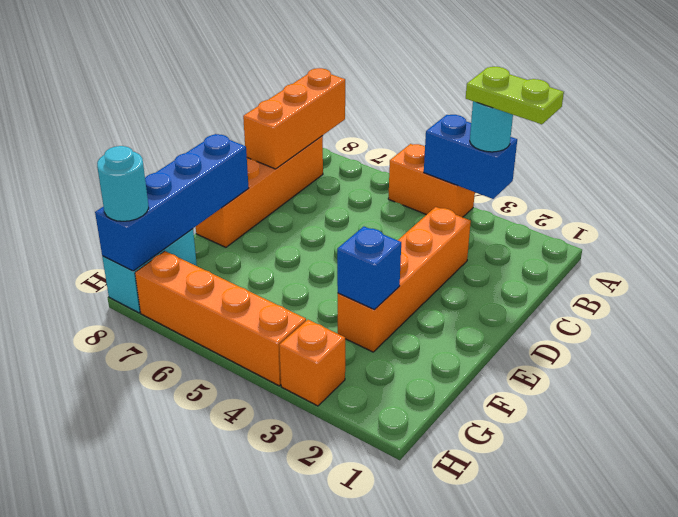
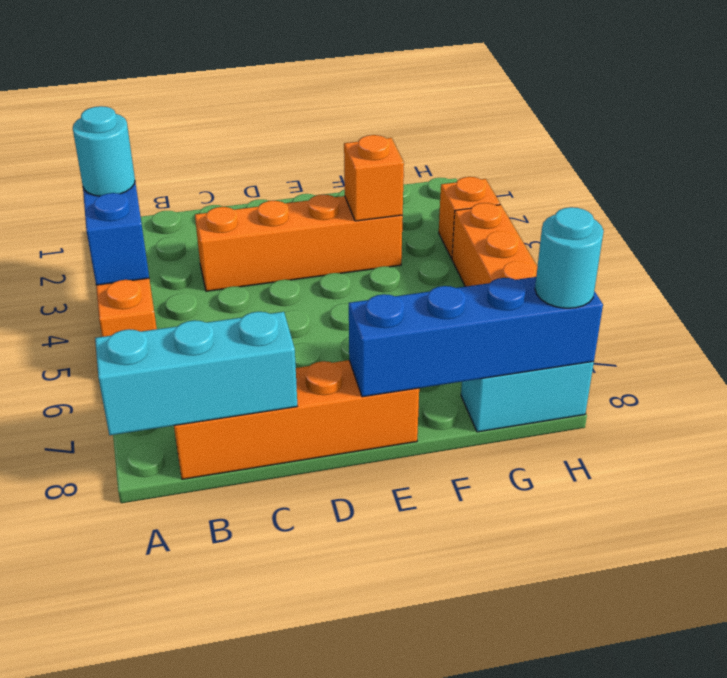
lime 1x2 plate [466,67,564,124] -> none
orange 1x3 brick [243,68,345,169] -> cyan 1x3 brick [95,312,297,435]
blue 1x1 brick [337,227,401,310] -> orange 1x1 brick [344,135,404,221]

